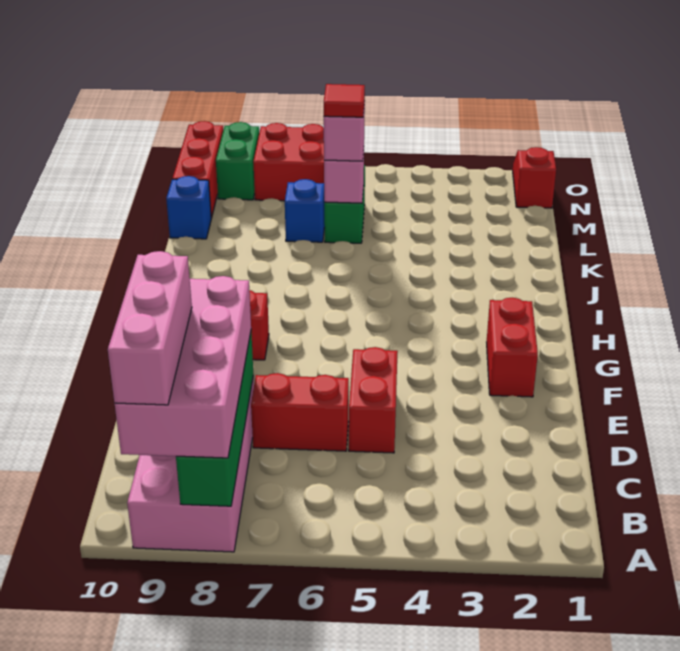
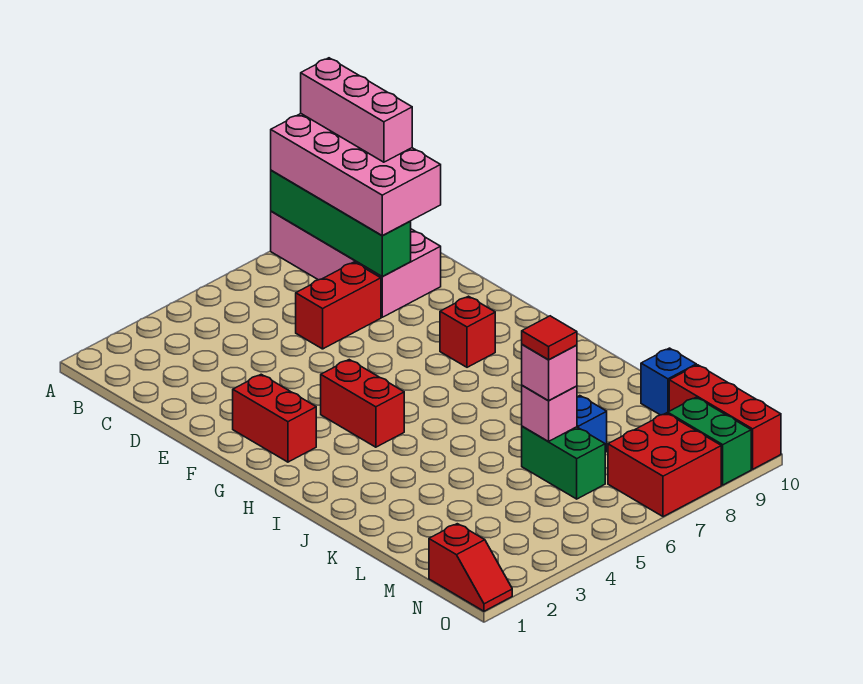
red 1x2 brick [349,347,398,453] -> red 1x2 brick moved to [321,360,404,447]

